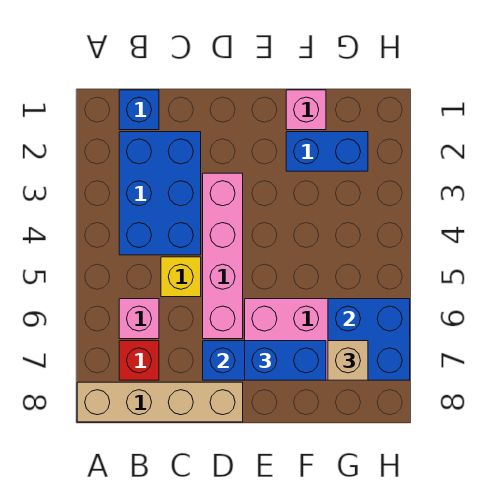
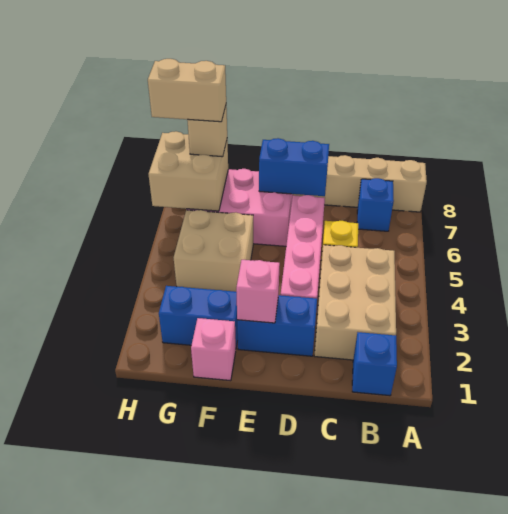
blue 2x3 brick [119,132,201,255] -> tan 2x3 brick [314,245,396,360]
pink 1x1 brick [119,299,159,339] -> pink 1x1 brick moved to [236,260,280,323]
red 1x1 brick [119,341,159,380] -> blue 1x1 brick [357,178,394,231]
blue 1x2 brick [245,341,326,380] -> blue 1x2 brick moved to [237,295,317,356]
none -> tan 2x2 brick [174,210,253,292]
blue 2x2 brick [328,299,410,380] -> tan 2x2 brick [149,131,228,211]
none -> tan 1x2 brick [148,59,226,122]

